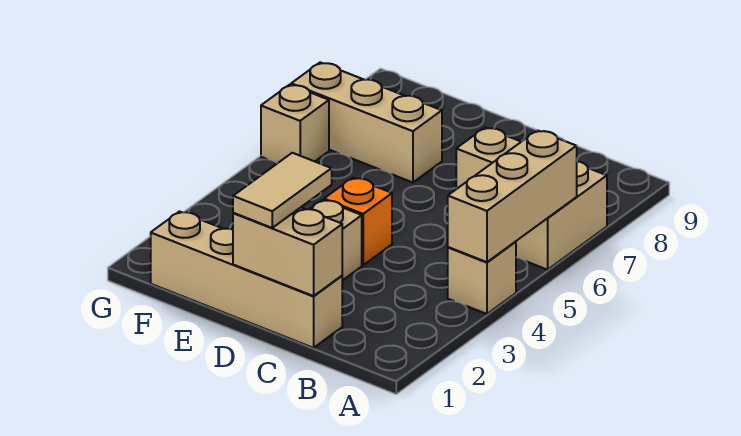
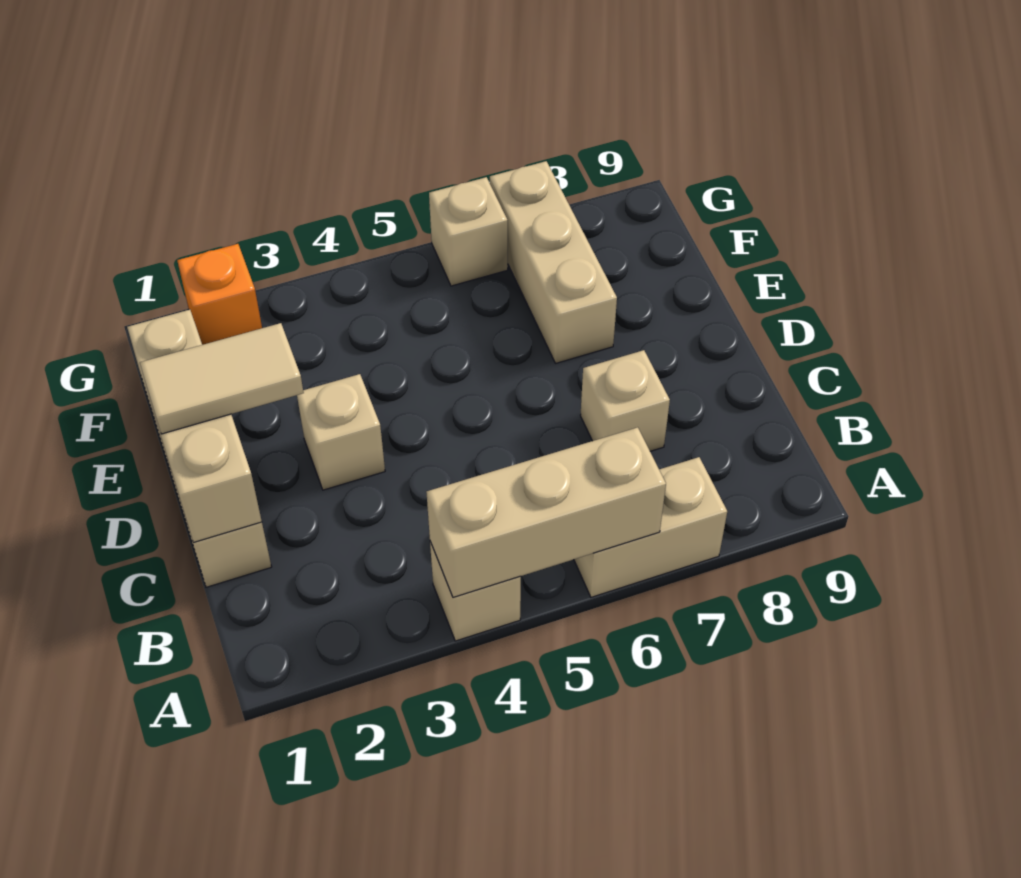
orange 1x1 brick [324,178,392,265] -> orange 1x1 brick moved to [177,244,262,345]

